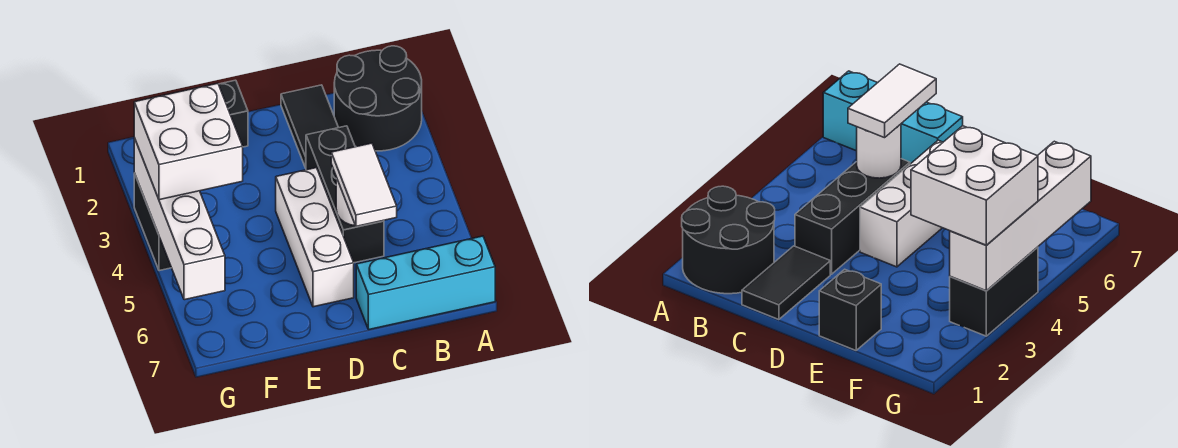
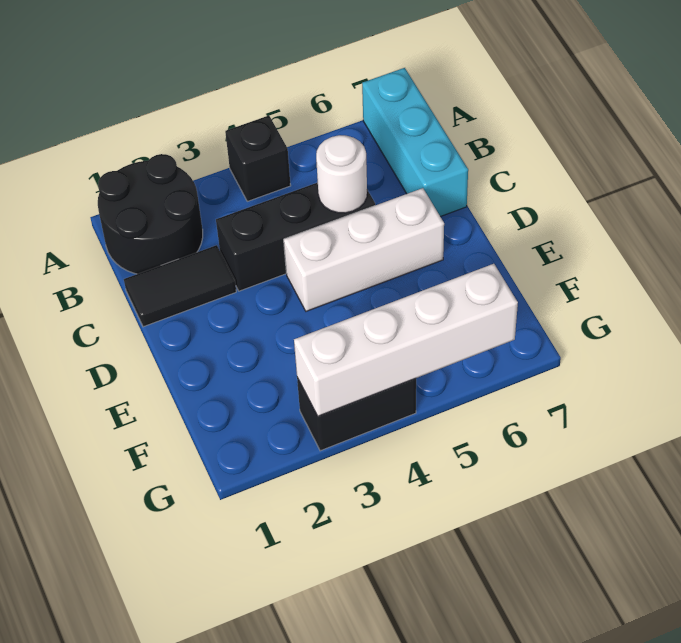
white 1x2 tile [331,143,397,226] -> none
black 1x1 brick [219,80,248,147] -> black 1x1 brick moved to [225,116,291,201]
white 2x2 brick [134,83,243,200] -> none

